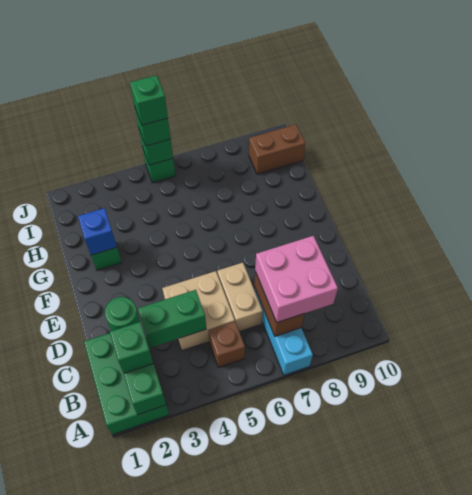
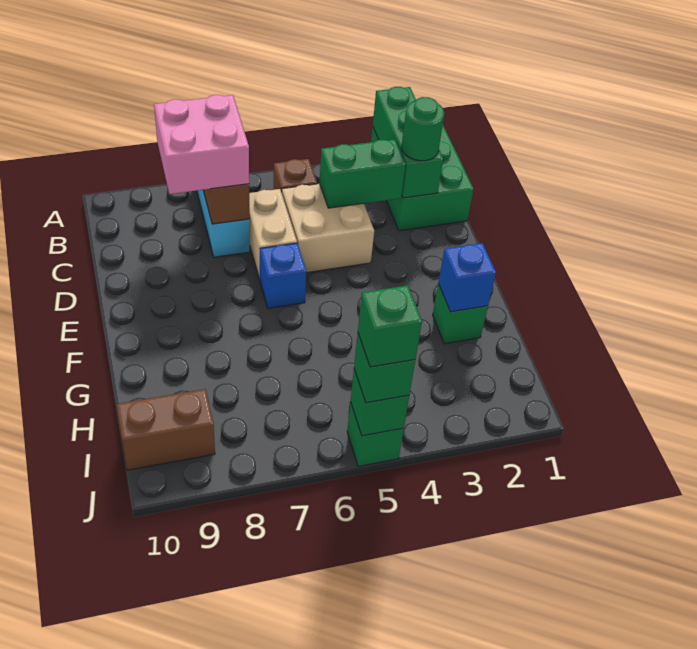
green 1x1 brick [110,322,153,373] -> none
none -> blue 1x1 brick [260,243,306,308]

